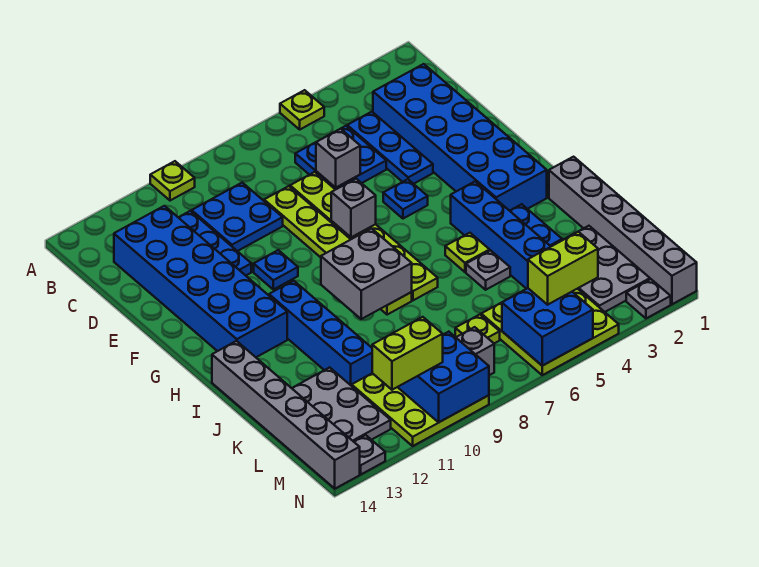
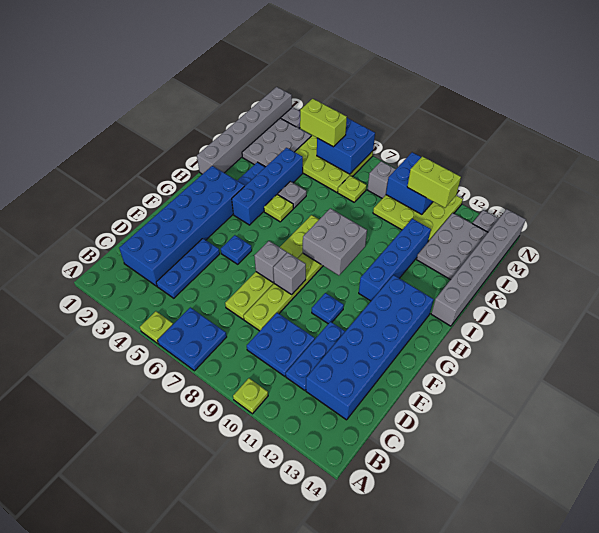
blue 2x2 plate [295,126,386,190] -> blue 2x2 plate moved to [158,307,227,371]
grey 1x1 brick [316,129,360,188] -> grey 1x1 brick moved to [273,253,306,294]

